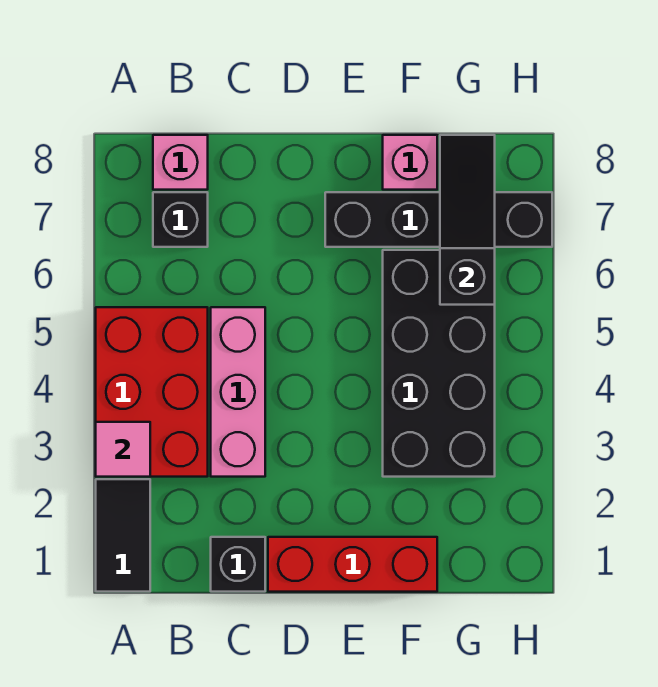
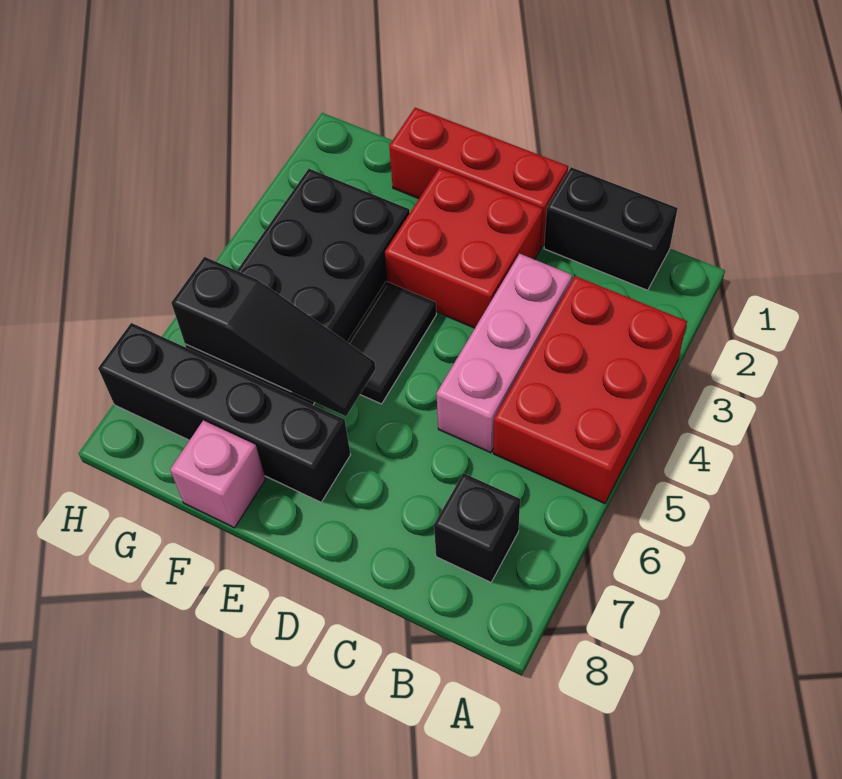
black 1x2 tile [96,479,150,592] -> black 1x2 tile moved to [347,281,436,404]
pink 1x1 tile [96,422,150,477] -> none
pink 1x1 brick [153,135,208,190] -> none
black 1x1 brick [211,537,265,592] -> black 1x2 brick [544,167,678,290]
none -> red 2x2 brick [385,168,543,328]
black 1x3 slope [440,135,495,305] -> black 1x3 slope turned to [171,257,376,416]

